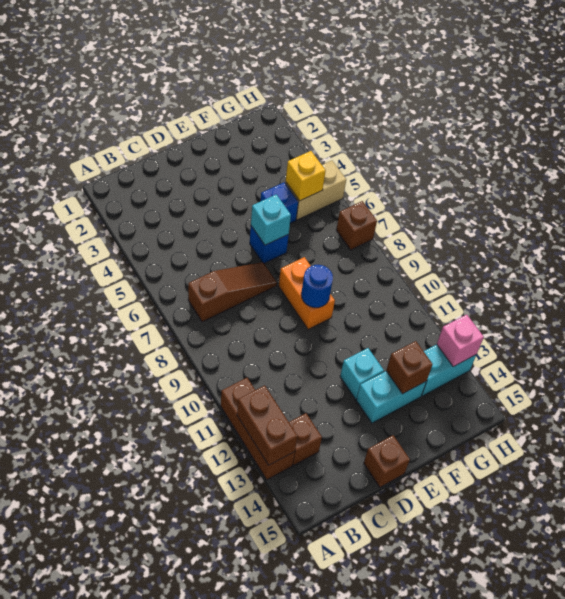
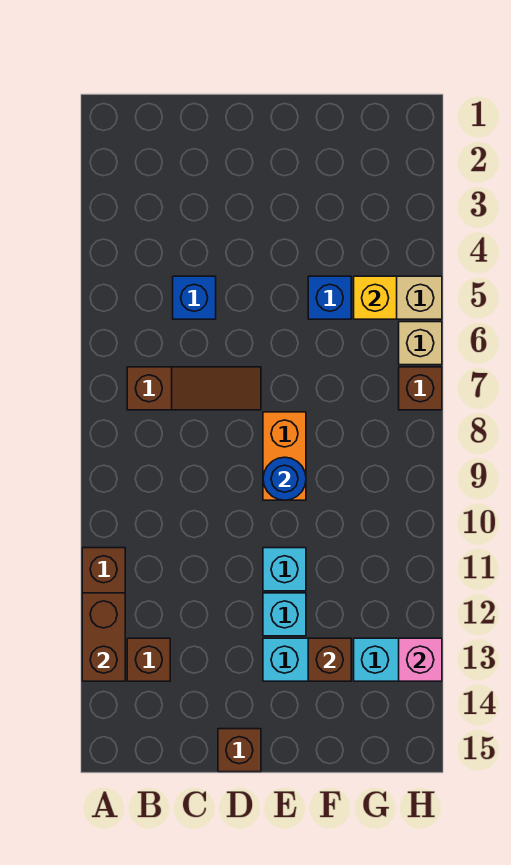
blue 1x1 brick [250,226,289,263] -> blue 1x1 brick moved to [173,276,216,319]
cyan 1x1 brick [251,194,291,245] -> cyan 1x1 brick moved to [263,548,306,591]
none -> tan 1x1 brick [399,322,442,365]

